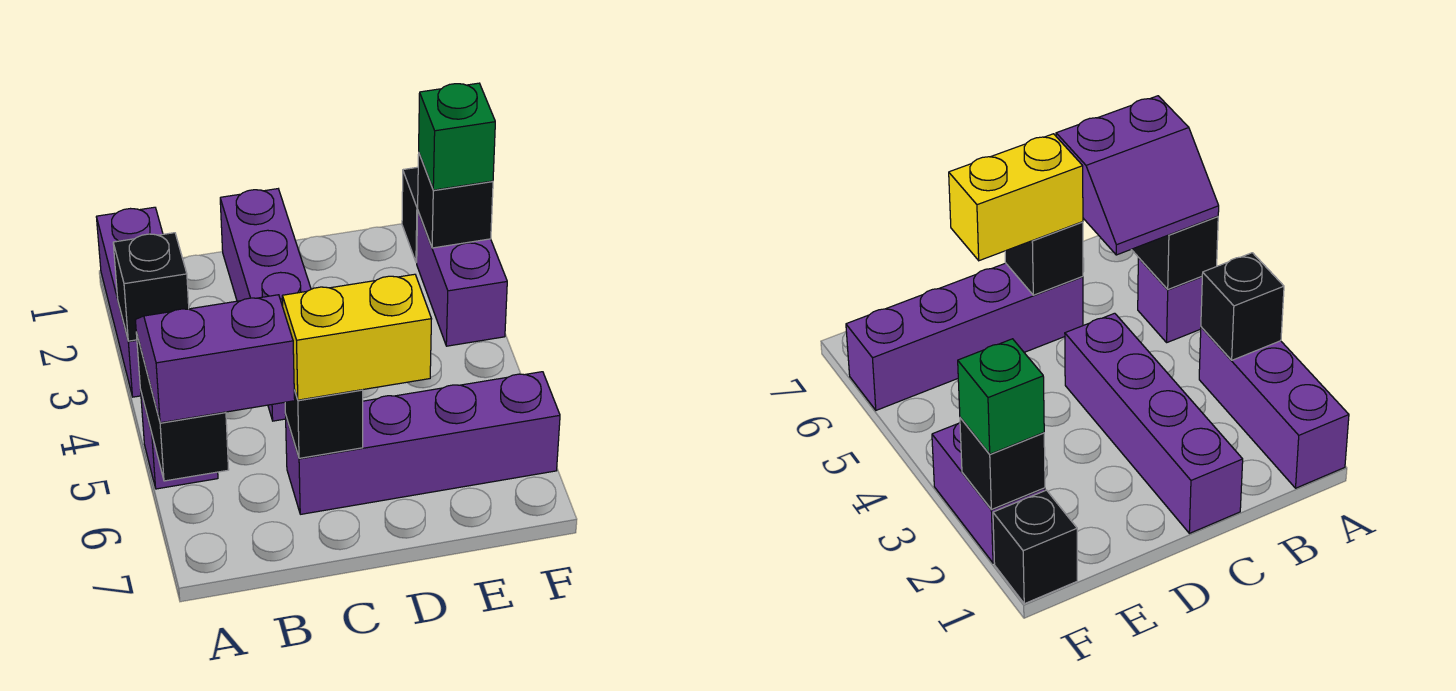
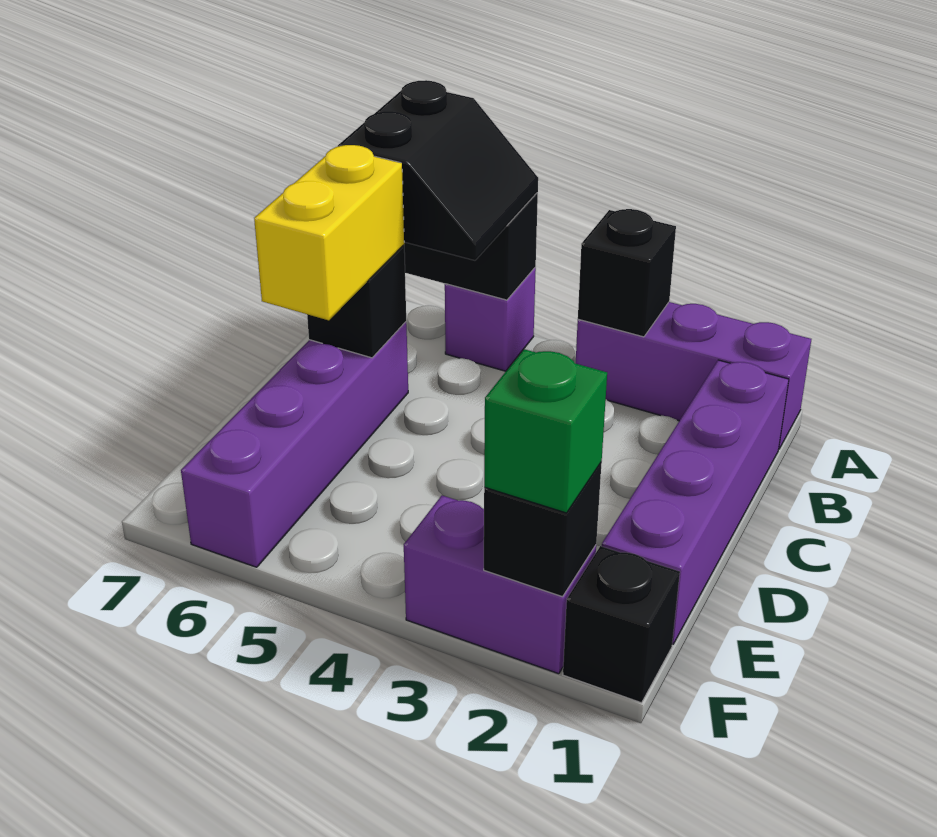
purple 2x2 slope [135,295,295,423] -> black 2x2 slope [338,80,538,260]
purple 1x4 brick [220,189,311,421] -> purple 1x4 brick turned to [602,360,789,644]

